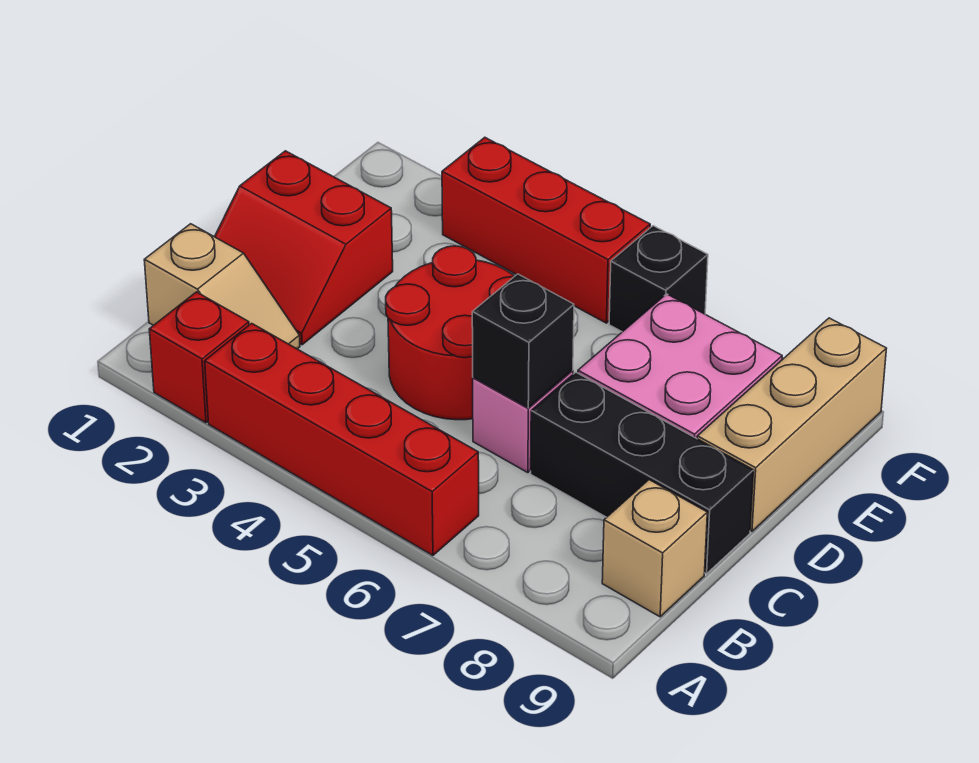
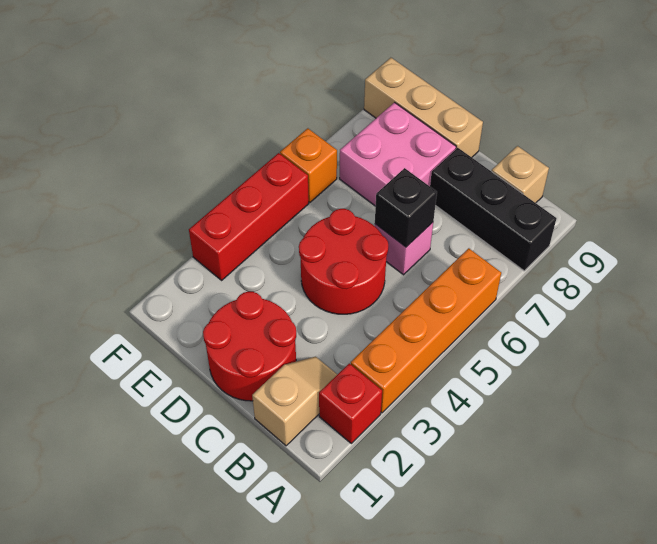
red 1x4 brick [205,323,479,555] -> orange 1x4 brick [351,248,501,413]
red 2x2 slope [215,151,393,345] -> red 2x2 round brick [203,292,296,401]
black 1x3 brick [531,372,754,574] -> black 1x3 brick turned to [430,148,556,271]
black 1x1 brick [609,226,708,332] -> orange 1x1 brick [280,128,337,202]

